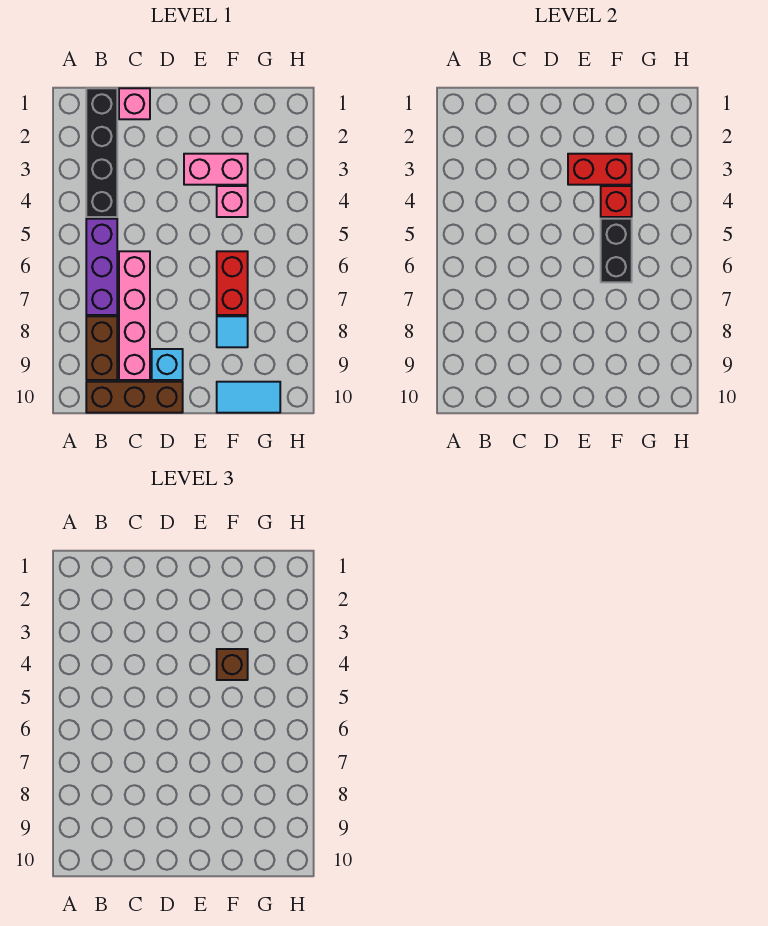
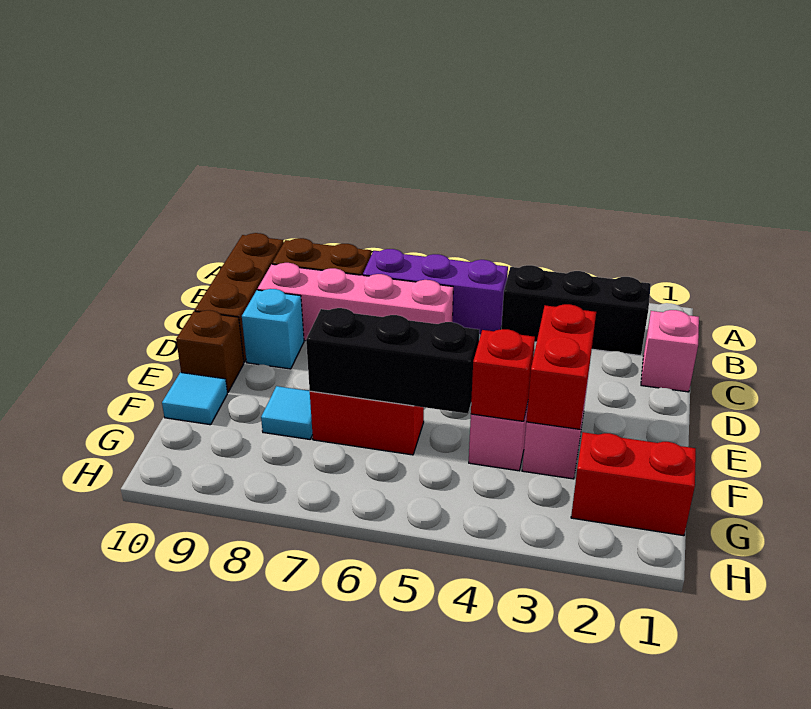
black 1x4 brick [86,88,117,217] -> black 1x3 brick [501,265,651,356]
brown 1x1 brick [217,649,248,680] -> brown 1x1 brick moved to [176,310,244,392]
black 1x2 brick [601,219,632,282] -> black 1x3 brick [306,308,479,414]
cyan 1x2 tile [217,382,280,413] -> cyan 1x1 tile [162,373,227,425]
none -> red 1x2 brick [571,432,696,536]

